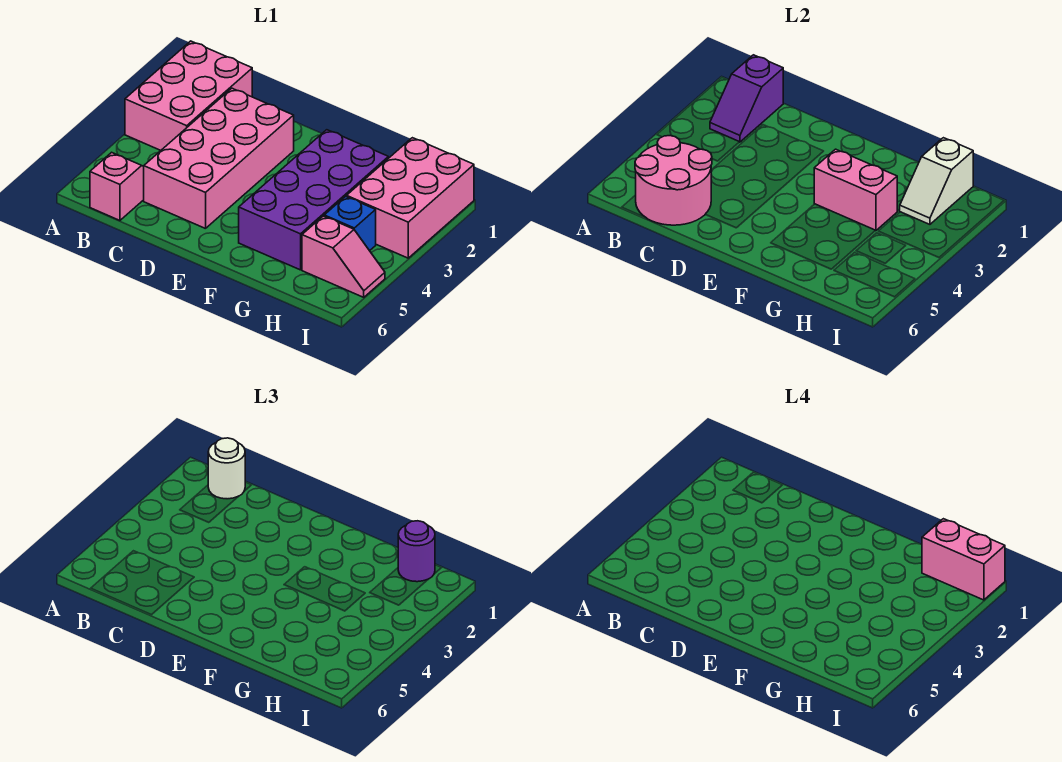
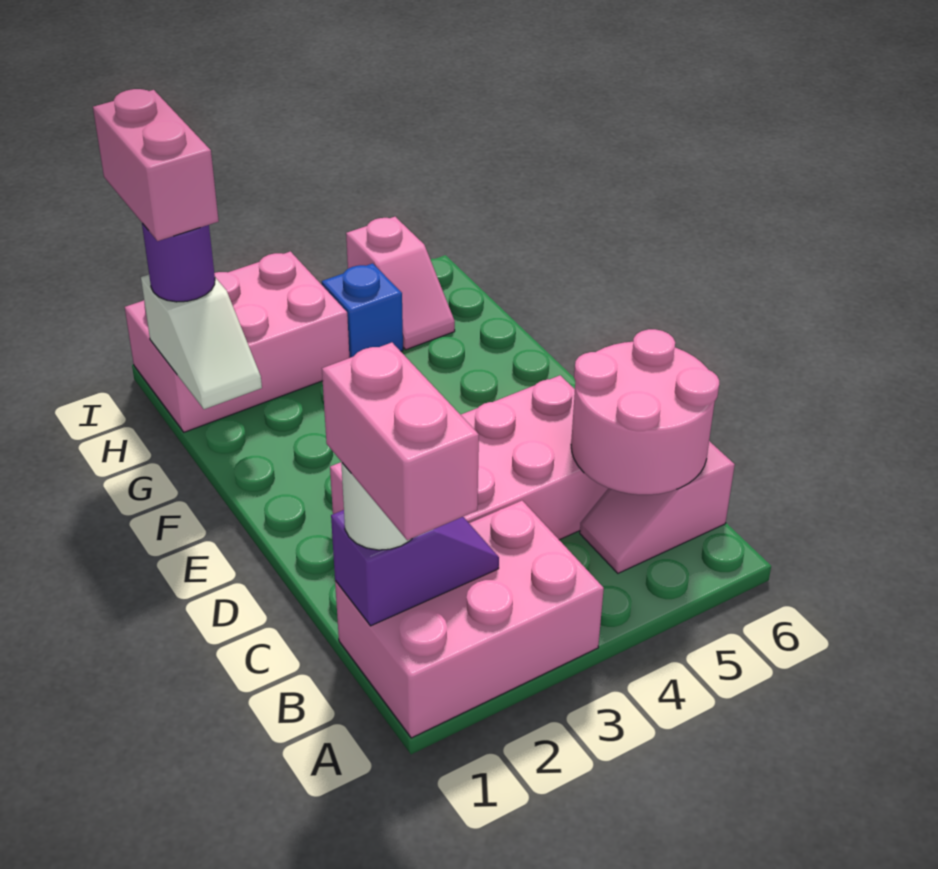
purple 2x4 brick [239,130,388,270] -> none
pink 1x2 brick [814,149,897,231] -> pink 1x2 brick moved to [322,343,479,540]
white 1x2 slope [900,138,973,224] -> white 1x2 slope turned to [141,275,262,409]
pink 1x2 slope [302,216,385,297] -> pink 1x2 slope turned to [346,217,455,350]

